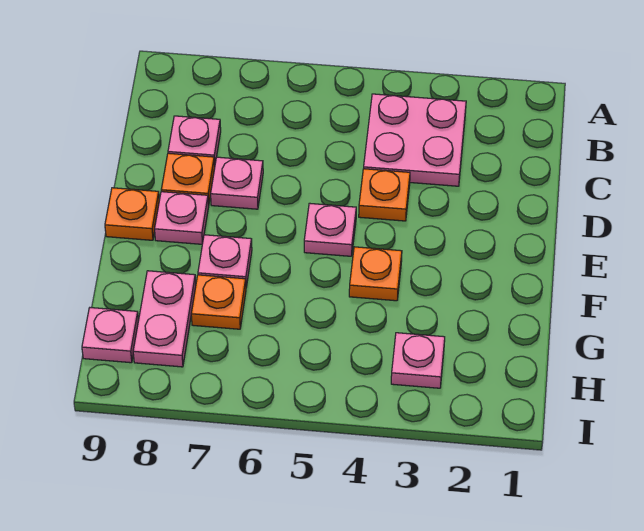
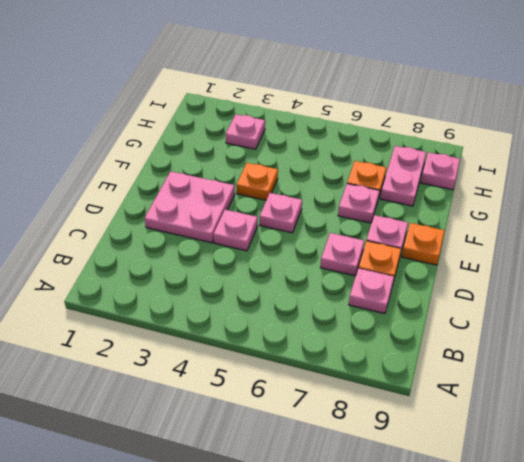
pink 2x2 plate [364,94,466,186] -> pink 2x2 plate moved to [145,171,235,243]
orange 1x1 plate [359,169,410,221] -> pink 1x1 plate [213,210,258,251]

